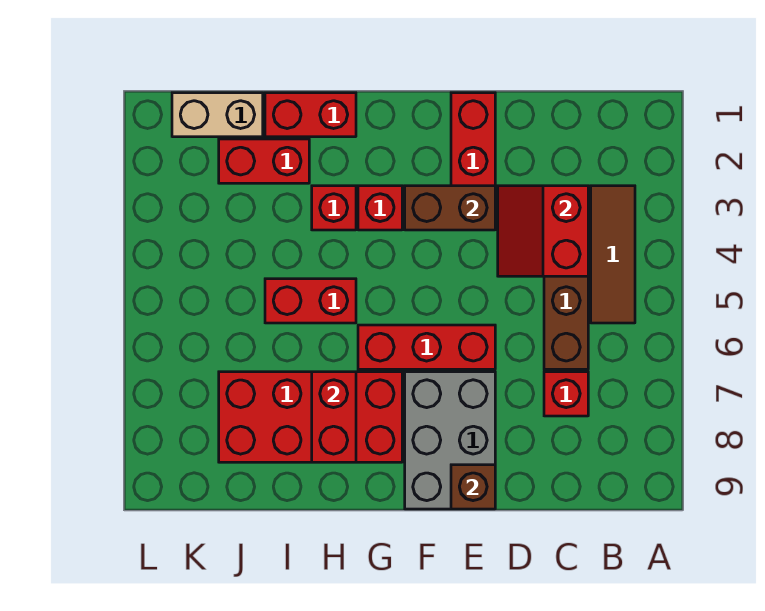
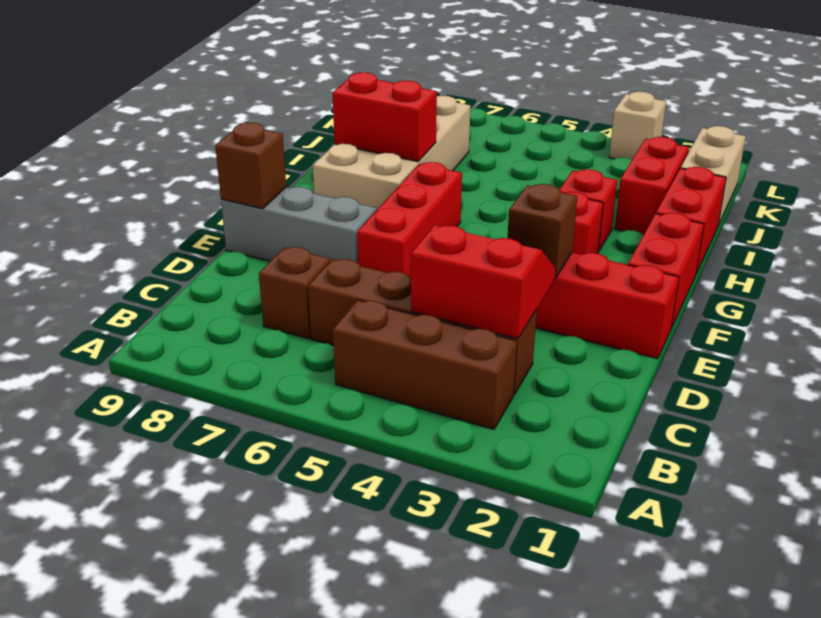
brown 1x3 tile [591,186,635,323] -> brown 1x3 brick [333,300,517,429]
red 1x1 brick [544,372,588,416] -> brown 1x1 brick [259,247,330,339]
brown 1x2 brick [405,186,495,230] -> brown 1x1 brick [508,184,577,278]
grey 2x3 brick [405,372,495,509] -> grey 1x3 brick [221,187,376,263]
red 2x4 brick [219,372,402,462] -> tan 2x4 brick [313,96,470,211]
red 1x2 brick [265,279,356,323] -> red 1x2 brick moved to [628,213,704,328]
none -> tan 1x1 brick [609,92,666,160]

